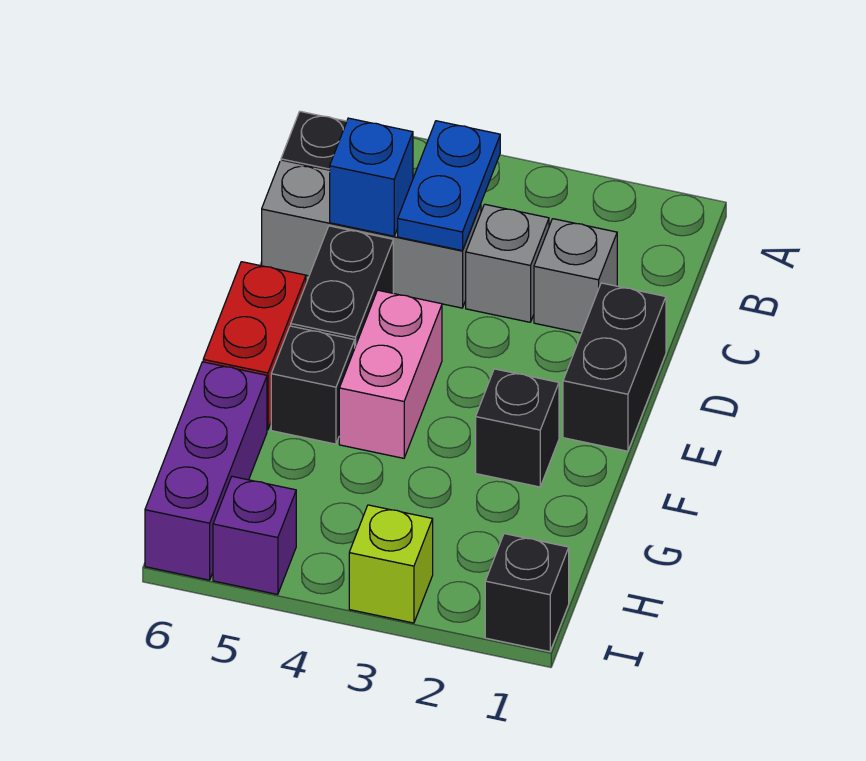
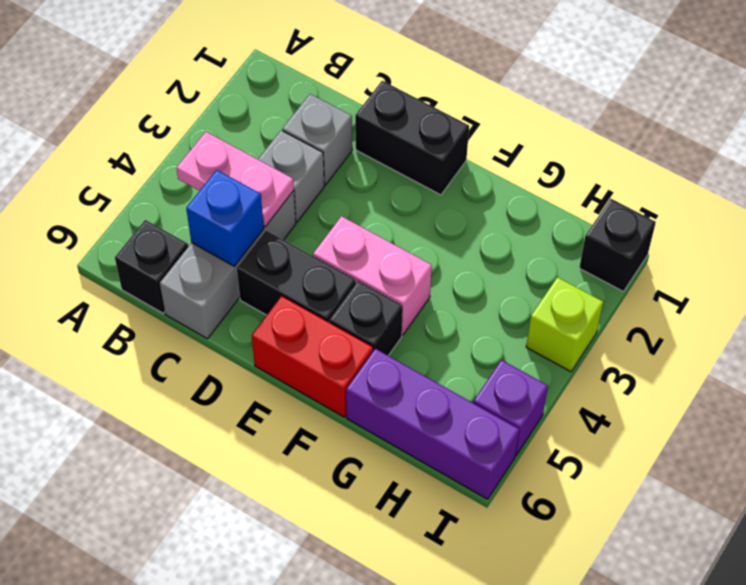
blue 1x2 plate [398,121,500,251] -> pink 1x2 plate [176,132,294,227]
black 1x1 brick [476,369,559,487] -> none

